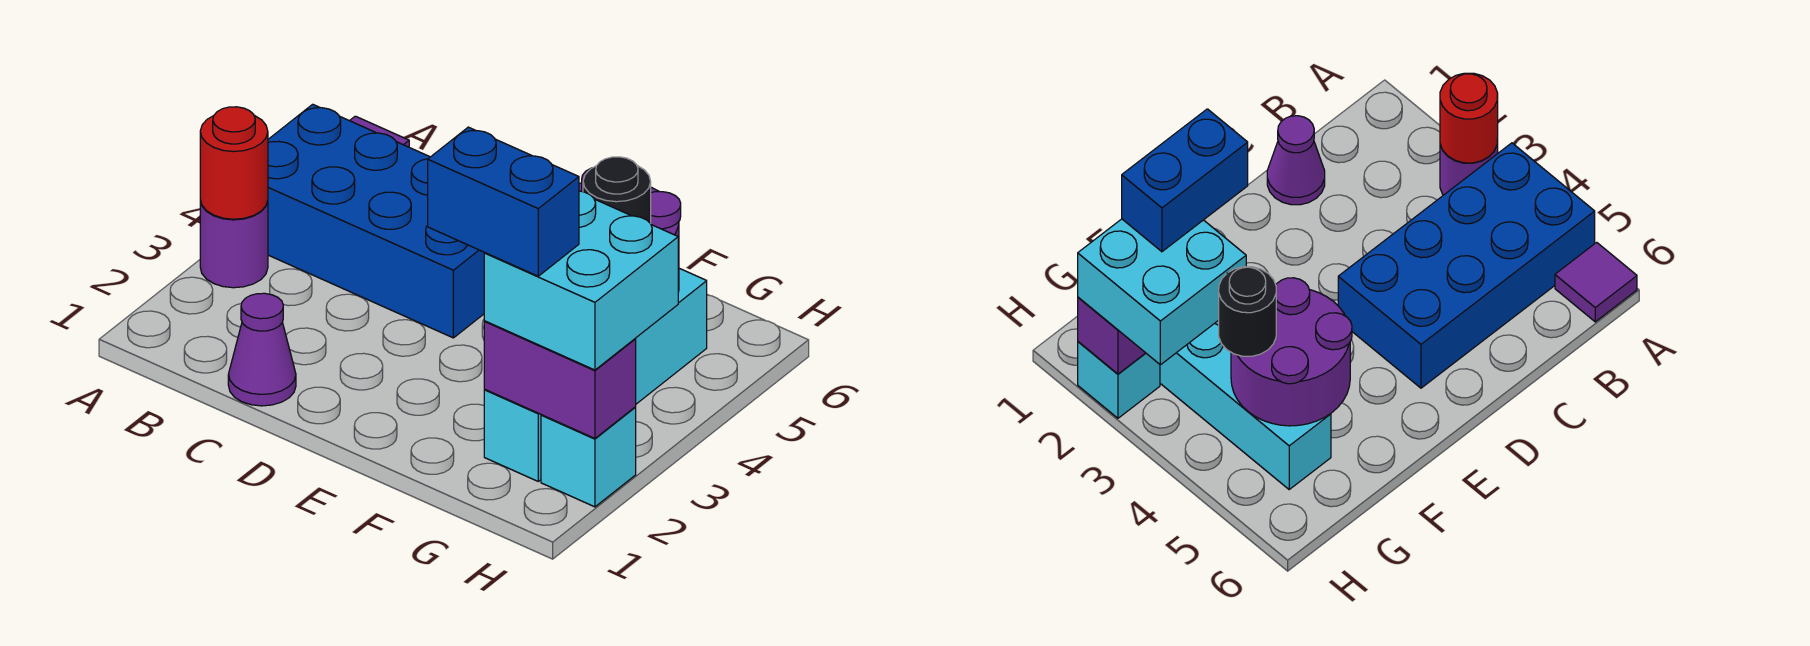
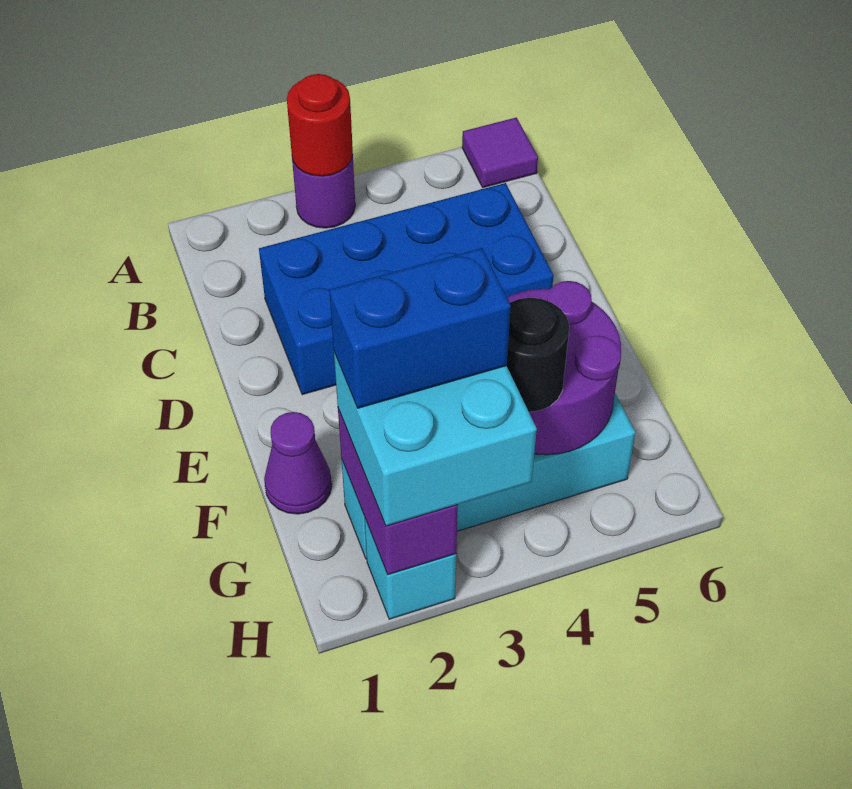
blue 2x4 brick [268,104,485,338] -> blue 2x4 brick turned to [259,183,553,395]
purple 1x1 cone [228,293,296,406] -> purple 1x1 cone moved to [264,412,332,514]
blue 1x2 brick [428,127,579,276] -> blue 1x2 brick turned to [329,248,511,408]

